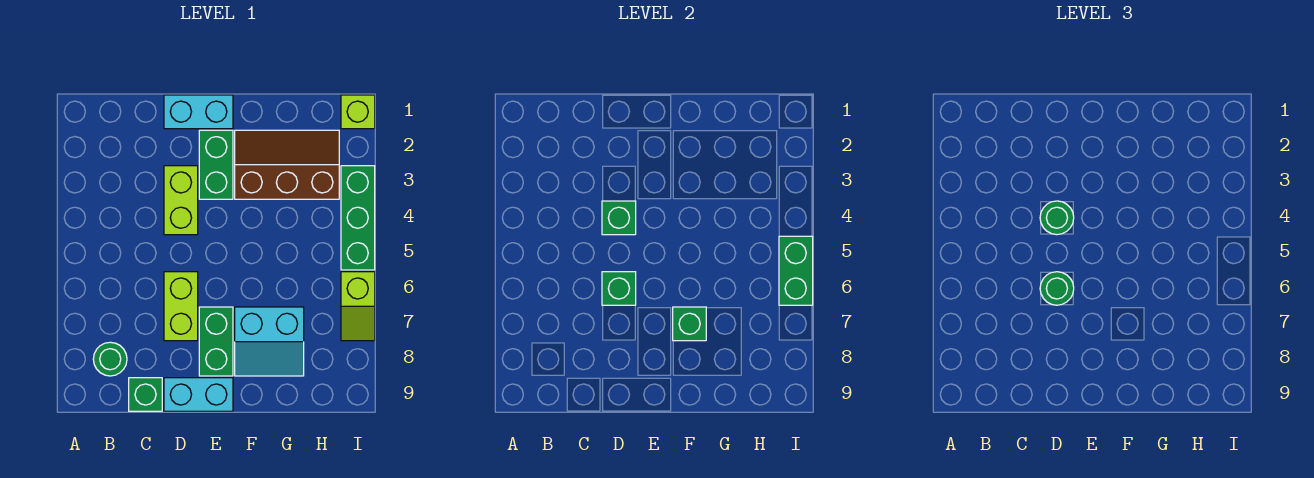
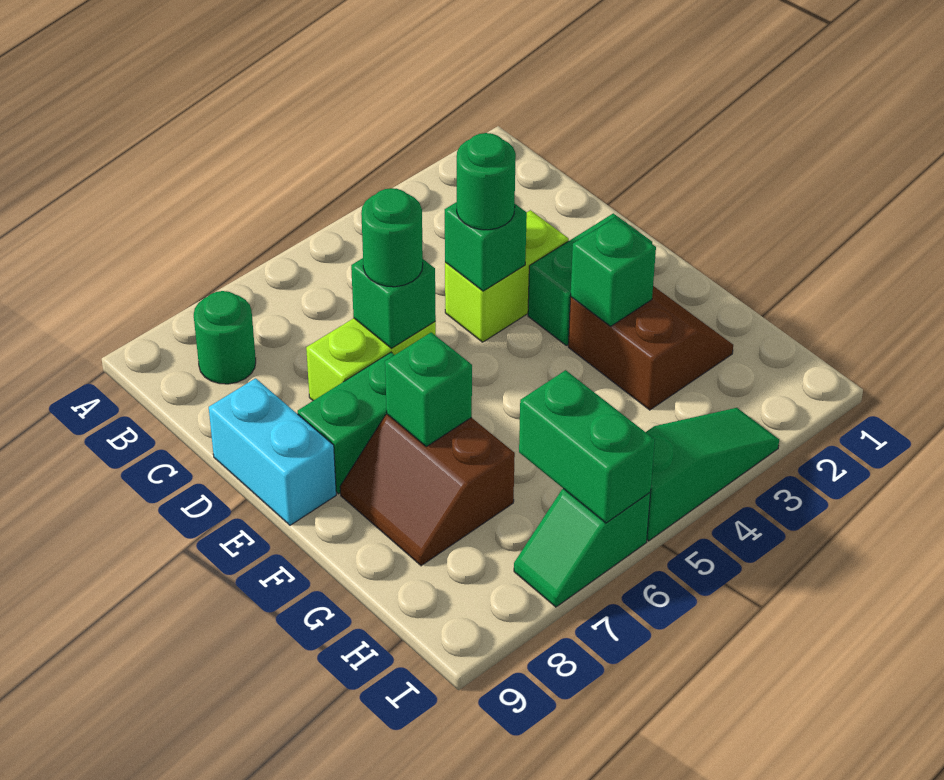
green 1x1 brick [129,378,162,411] -> green 1x1 brick moved to [571,217,656,326]
cyan 1x2 brick [164,95,233,129] -> none
brown 2x3 slope [235,130,339,199] -> brown 2x2 slope [568,286,733,410]
cyan 2x2 slope [235,307,304,376] -> brown 2x2 slope [340,414,515,566]
lime 1x1 brick [341,95,375,129] -> none
green 1x3 brick [341,166,375,270] -> green 1x3 slope [646,408,779,541]
green 1x2 brick [779,236,813,305] -> green 1x2 brick turned to [519,370,655,523]
lime 1x2 slope [341,272,375,341] -> green 1x2 slope [514,489,651,607]

